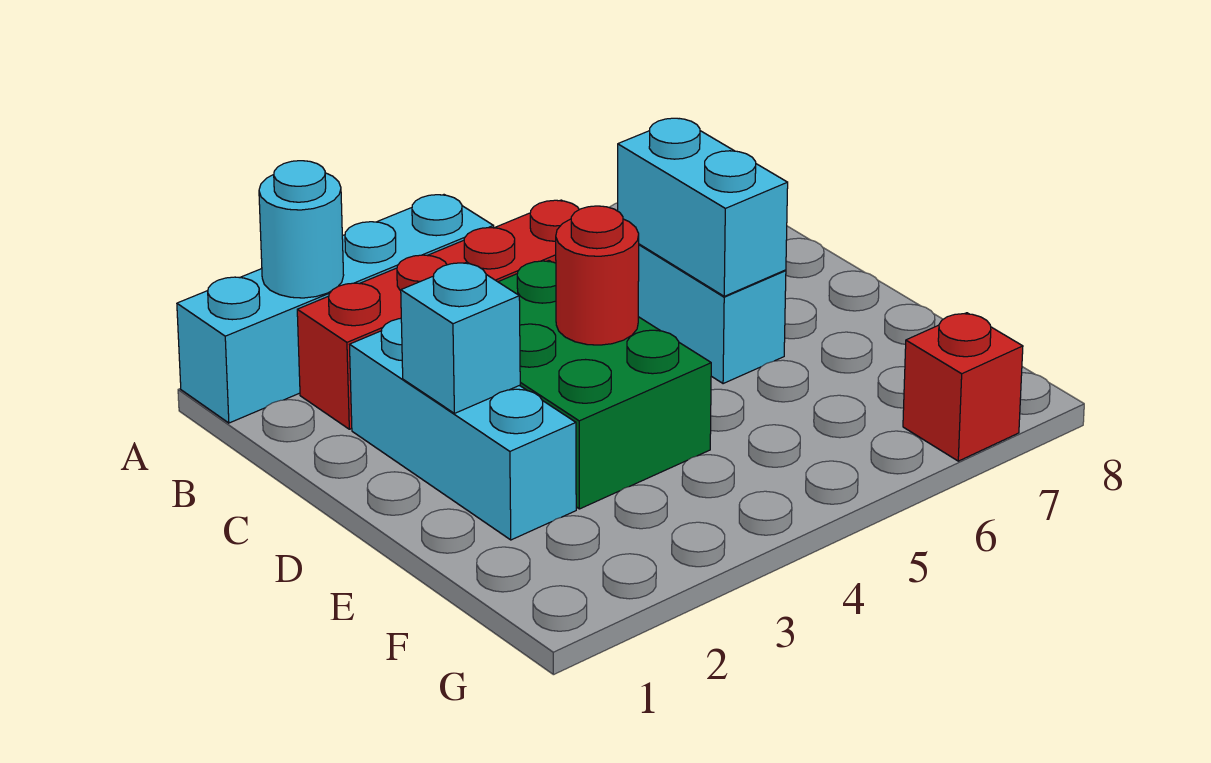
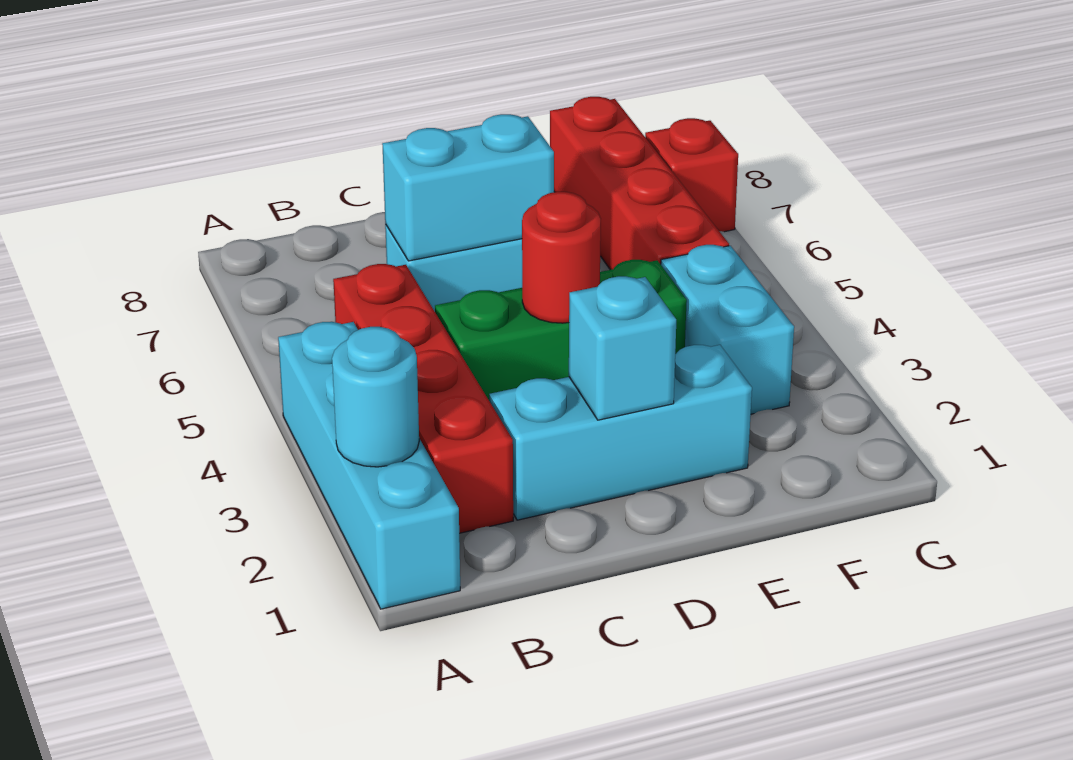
green 2x3 brick [499,261,711,509] -> green 1x3 brick [435,260,687,400]
none -> cyan 1x2 brick [661,245,794,414]
none -> red 1x4 brick [550,97,729,270]

